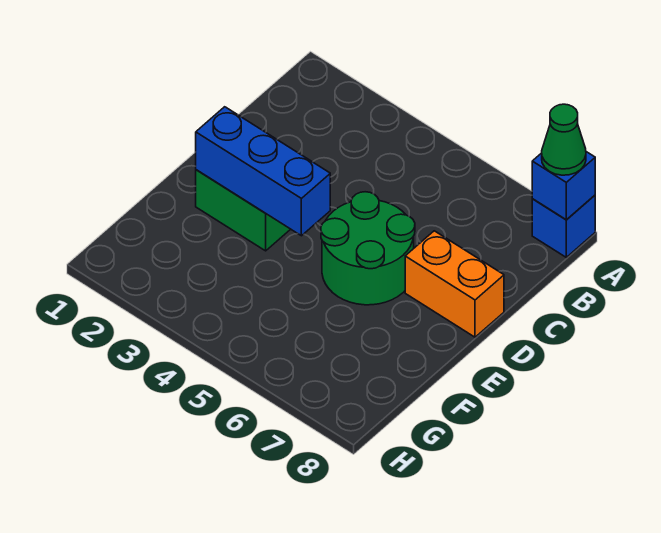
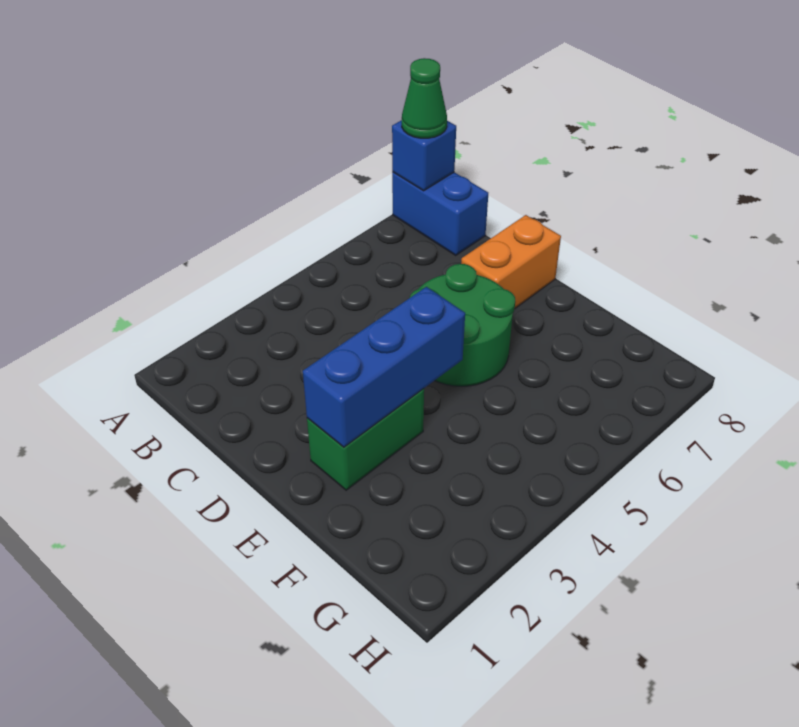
blue 1x1 brick [532,195,595,257] -> blue 1x2 brick [392,172,488,255]

